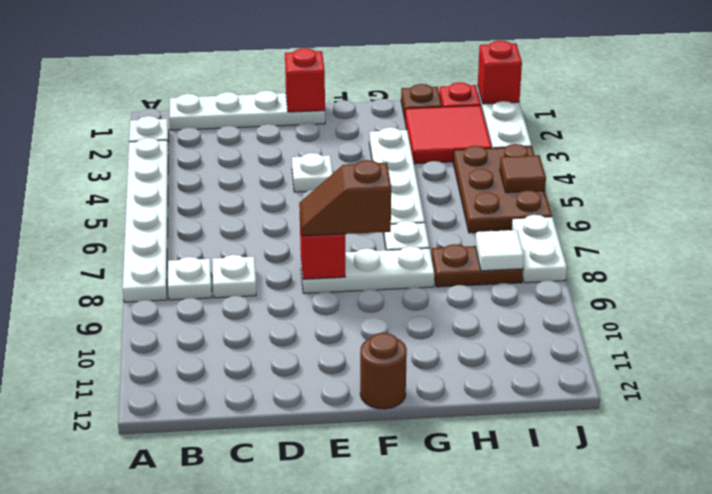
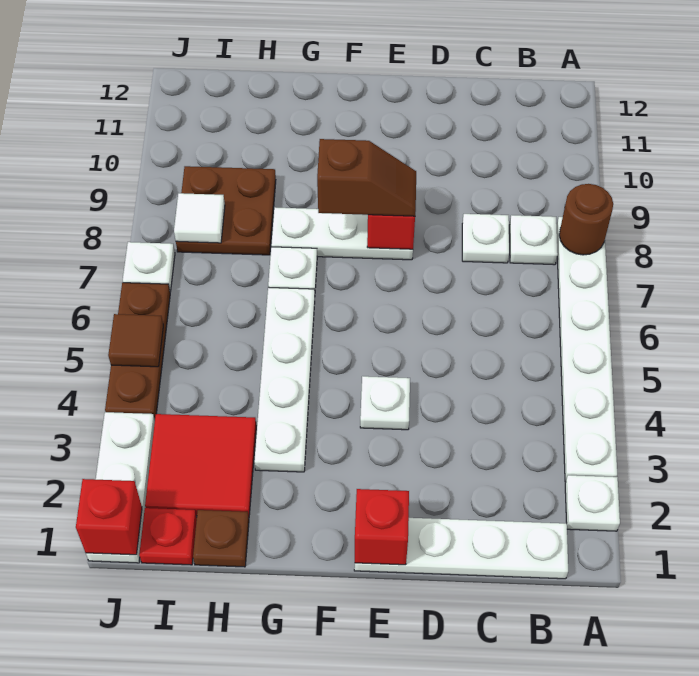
brown 1x1 round brick [360,333,407,409] -> brown 1x1 round brick moved to [559,184,613,255]
brown 1x2 plate [431,244,523,287] -> brown 2x2 plate [176,166,276,255]
brown 2x3 plate [453,144,552,233] -> brown 1x3 plate [105,283,170,419]
white 1x2 plate [511,215,567,283] -> white 1x1 plate [123,242,175,292]

